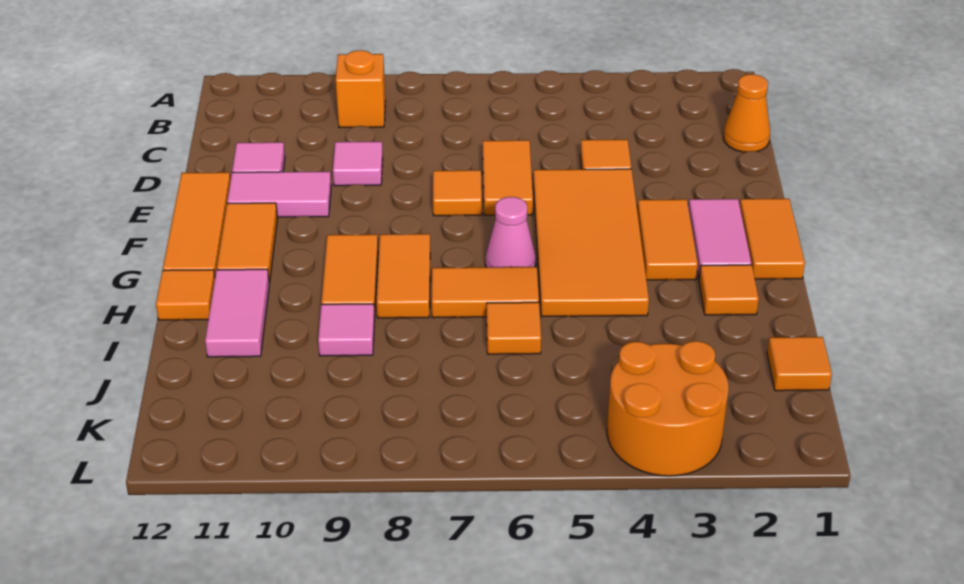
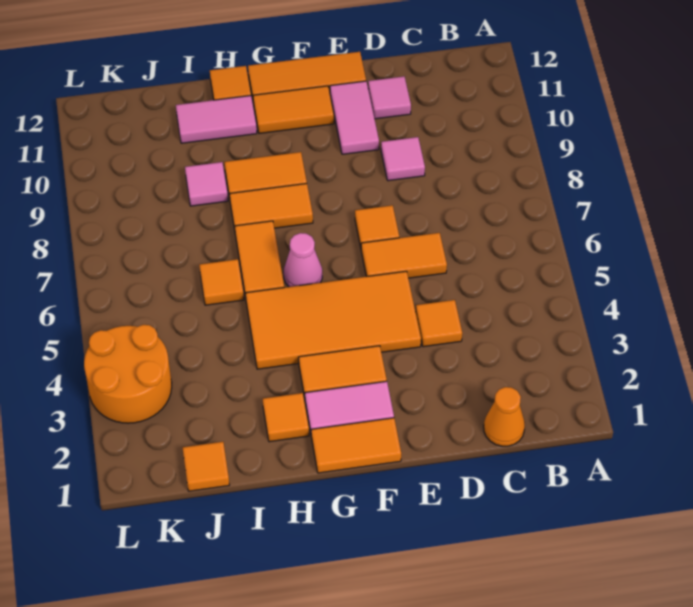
orange 1x1 brick [336,50,386,127] -> none

